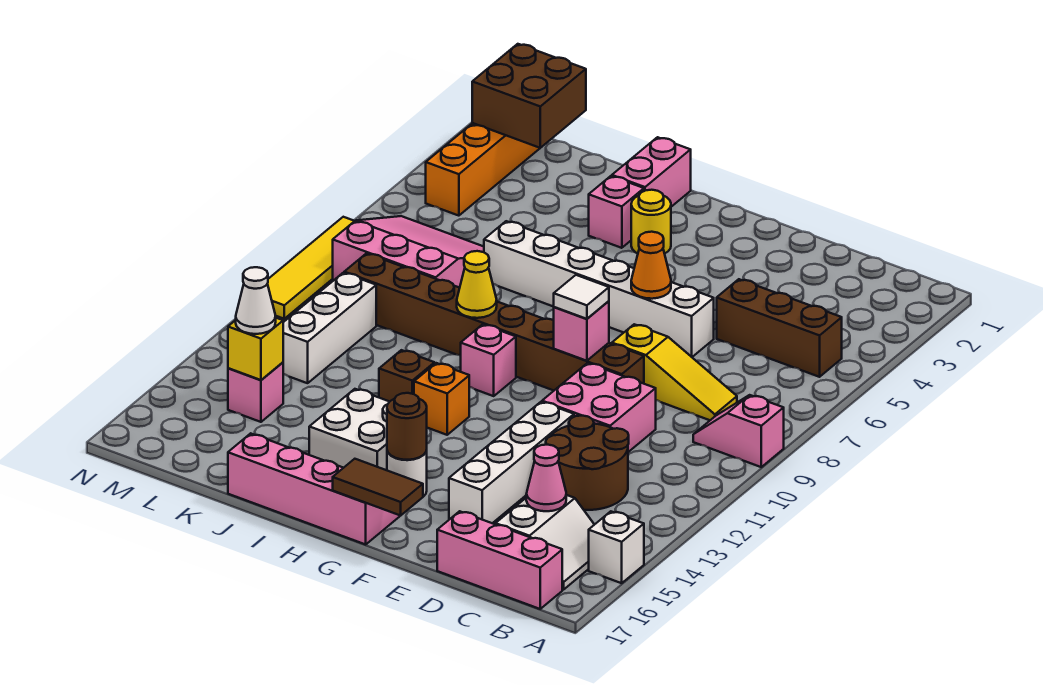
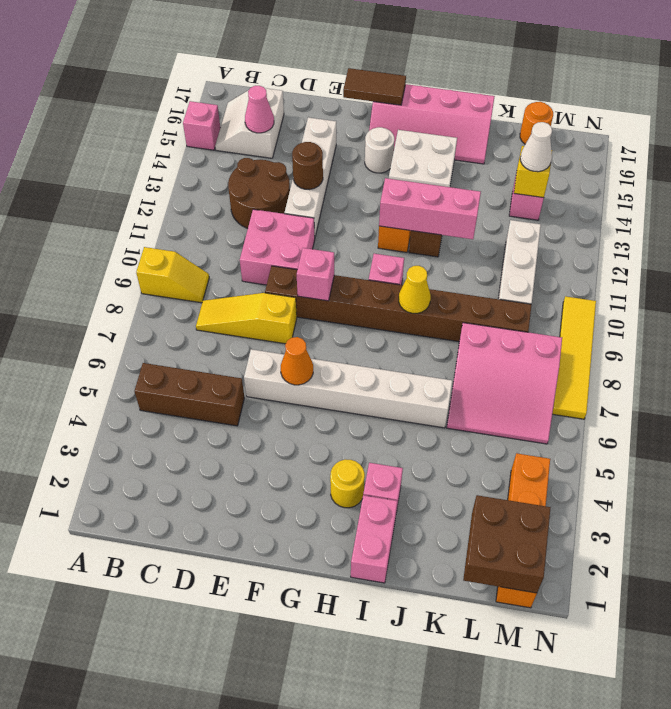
pink 1x2 slope [693,395,784,467] -> yellow 1x2 slope [136,247,209,303]
white 1x1 brick [589,511,644,583] -> pink 1x1 brick [183,101,220,150]
pink 1x3 brick [437,511,562,609] -> pink 1x3 brick moved to [379,178,481,239]
white 1x1 tile [554,275,609,319] -> none
brown 1x1 round brick [387,393,427,460] -> brown 1x1 round brick moved to [292,142,323,189]
none -> orange 1x1 round brick [520,102,553,144]

